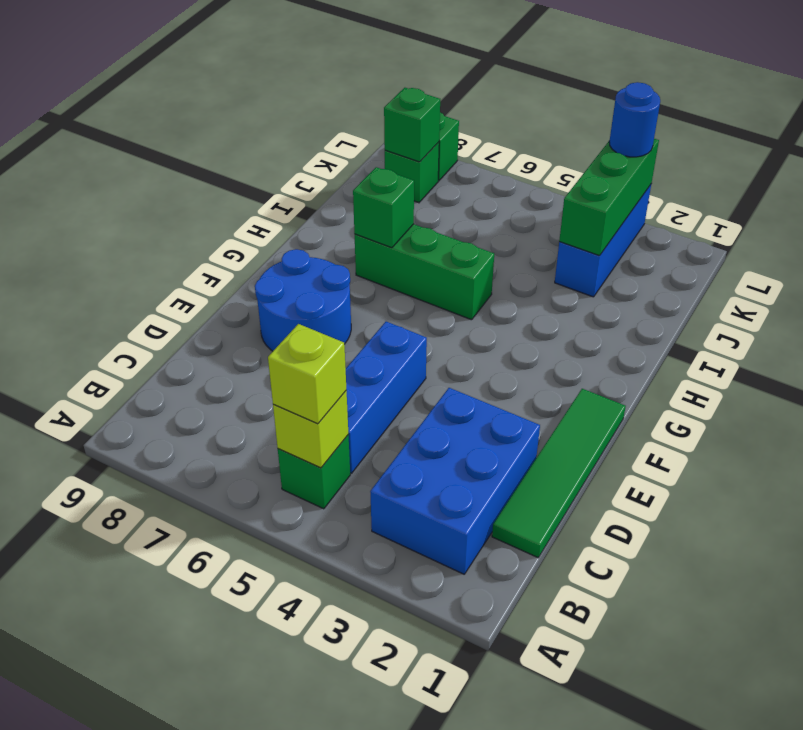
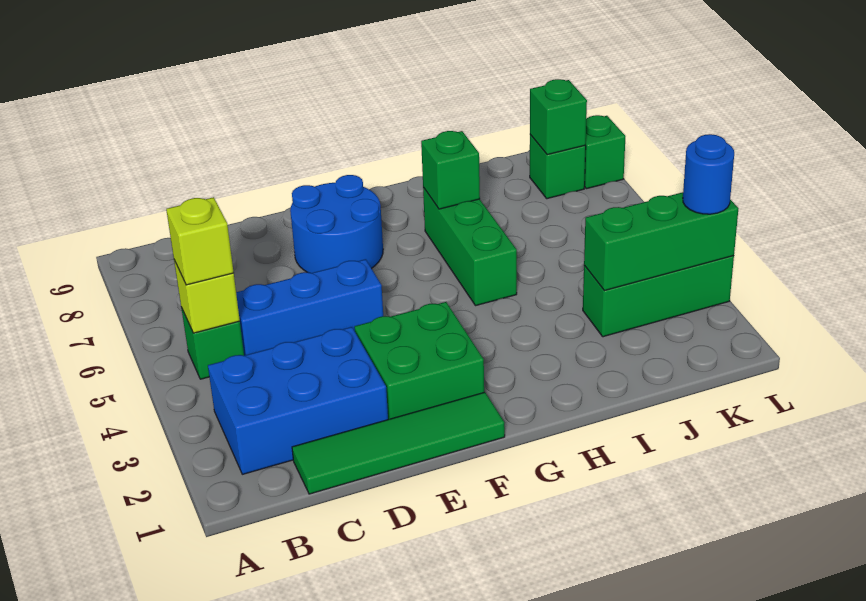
none -> green 2x2 brick [354,302,484,419]
blue 1x3 brick [555,185,651,297] -> green 1x3 brick [583,256,734,337]

